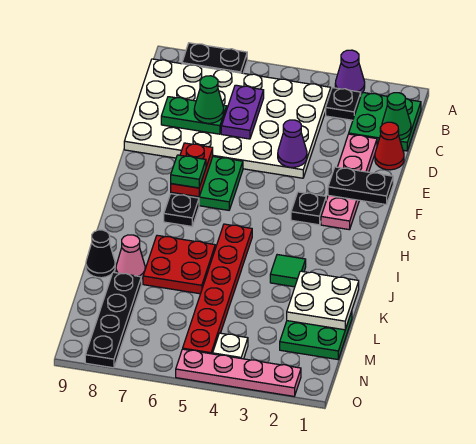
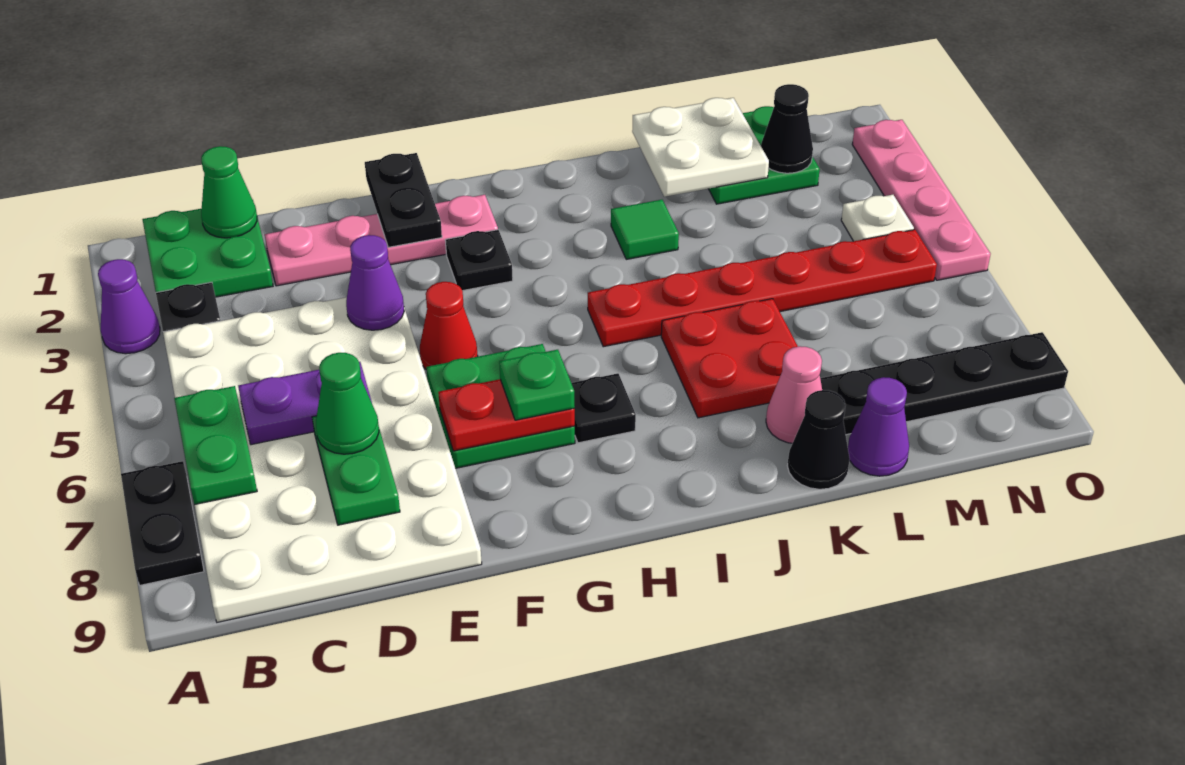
none -> green 1x2 plate [174,386,257,505]
red 1x1 cone [375,122,404,170] -> red 1x1 cone moved to [420,282,478,369]
none -> purple 1x1 cone [848,377,909,476]
none -> black 1x1 cone [761,84,813,173]

